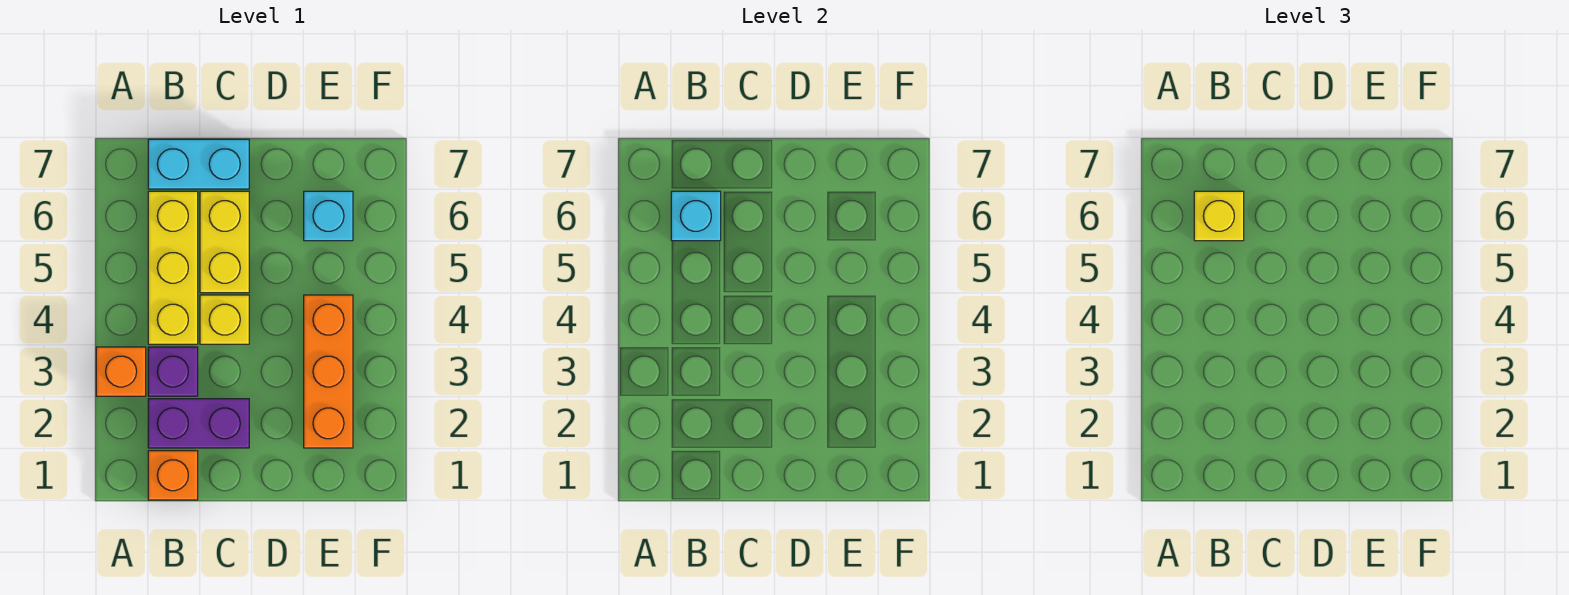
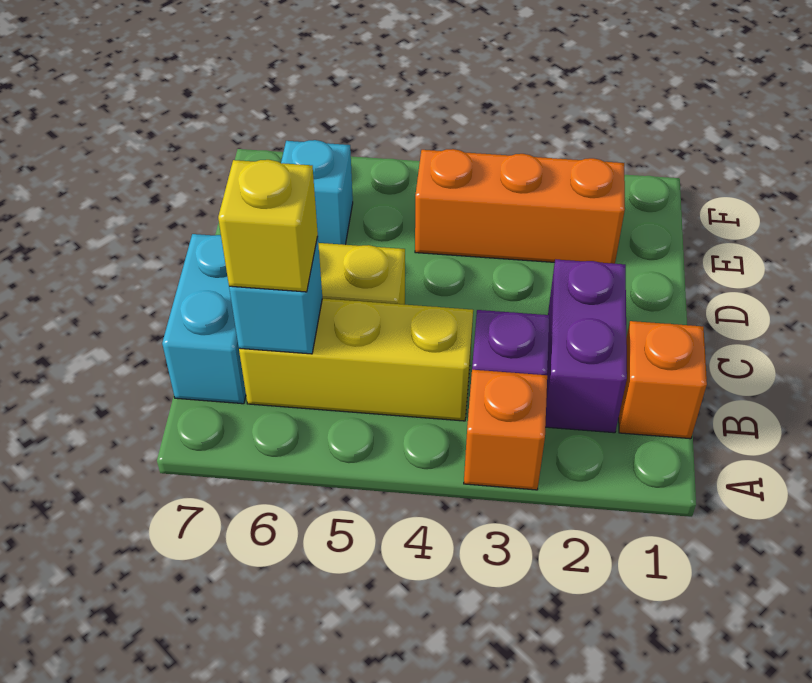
yellow 1x1 brick [200,295,249,344] -> none

